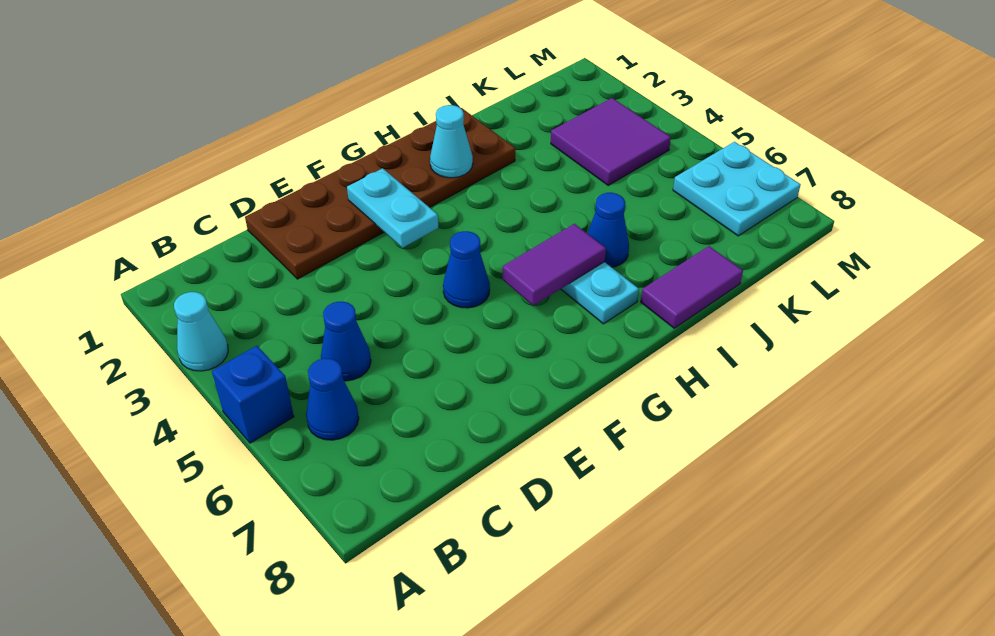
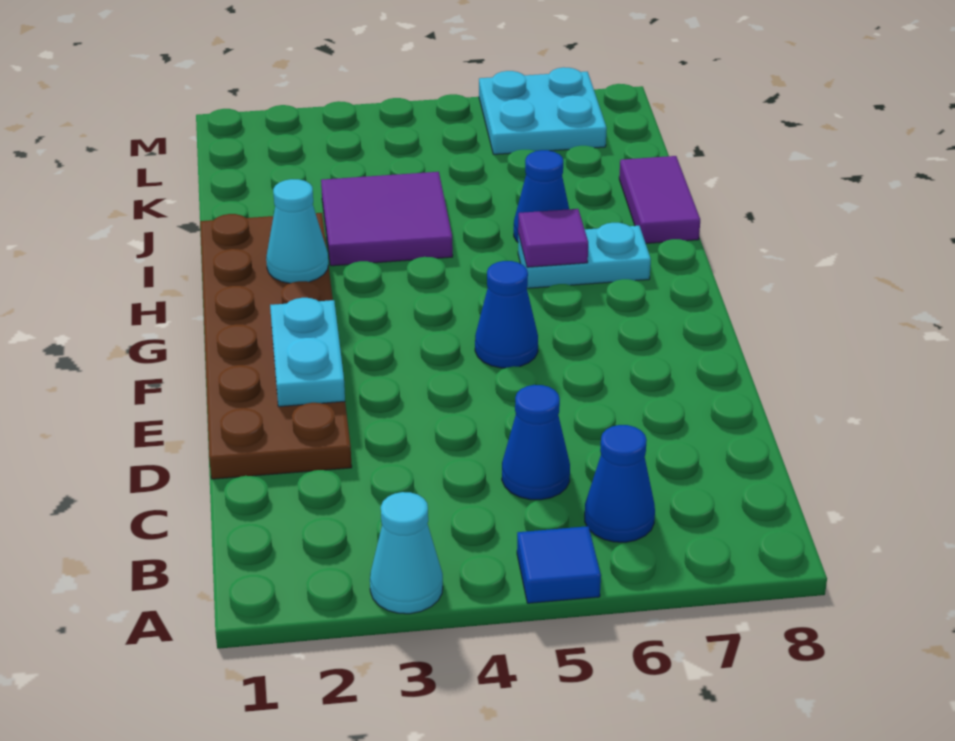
blue 1x1 brick [212,346,294,443] -> blue 1x1 tile [517,526,601,603]
cyan 1x2 plate [347,168,438,248] -> cyan 1x2 plate turned to [270,298,345,407]
purple 1x2 tile [502,224,606,306] -> purple 1x1 tile [518,209,588,267]
purple 2x2 tile [551,98,671,185] -> purple 2x2 tile moved to [321,172,453,266]

